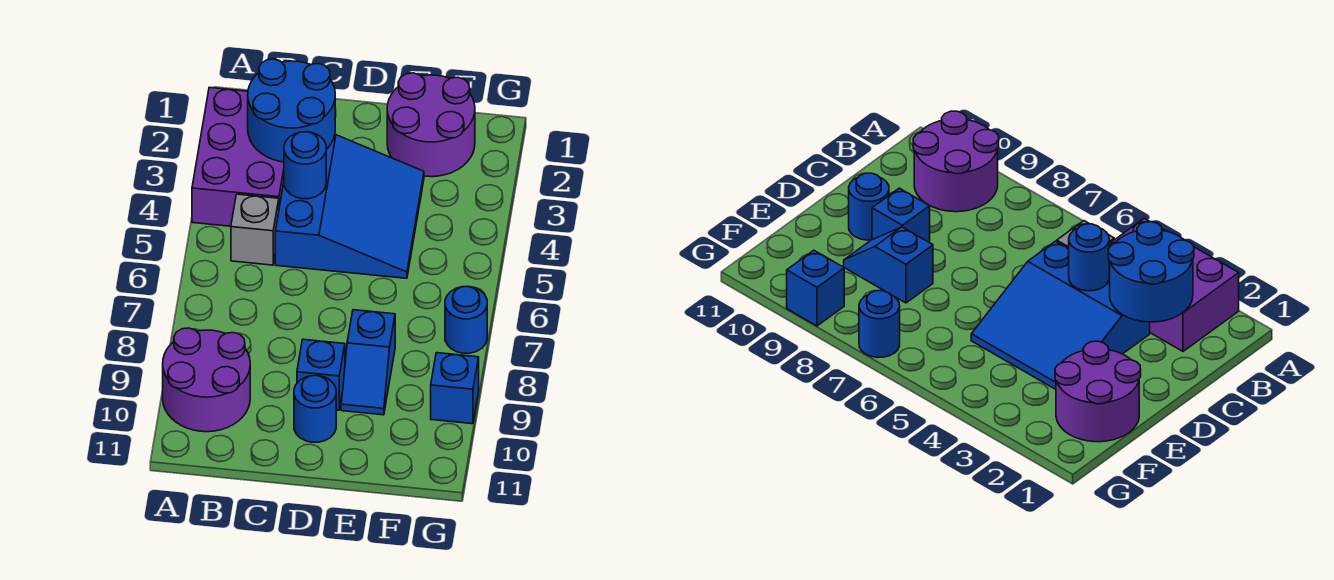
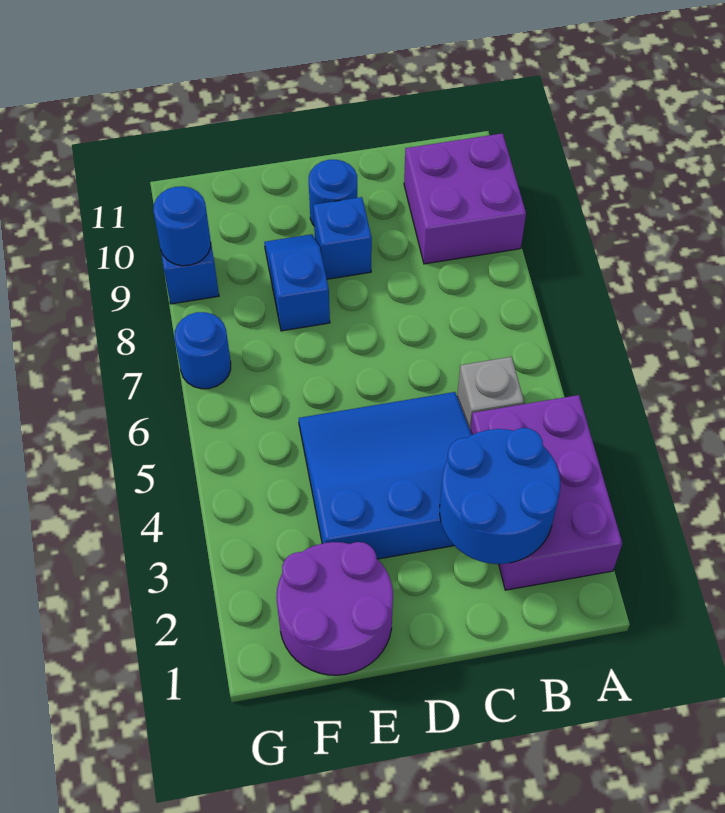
purple 2x2 round brick [163,328,250,432] -> purple 2x2 brick [404,133,526,264]
blue 3x3 slope [275,135,424,278] -> blue 3x3 slope turned to [299,392,472,559]
blue 1x1 round brick [284,132,326,199] -> blue 1x1 round brick moved to [153,186,211,266]

